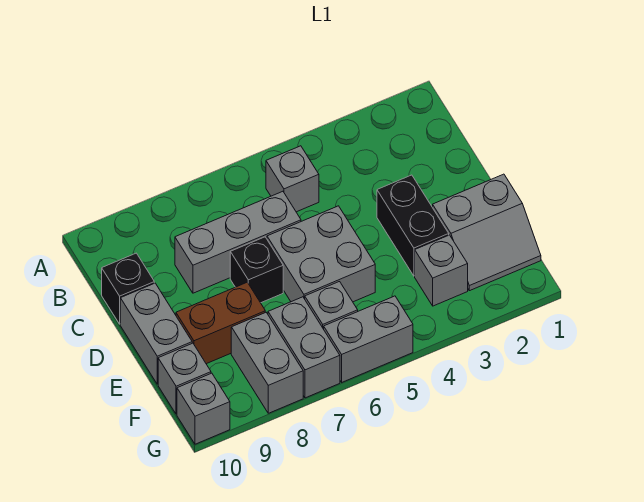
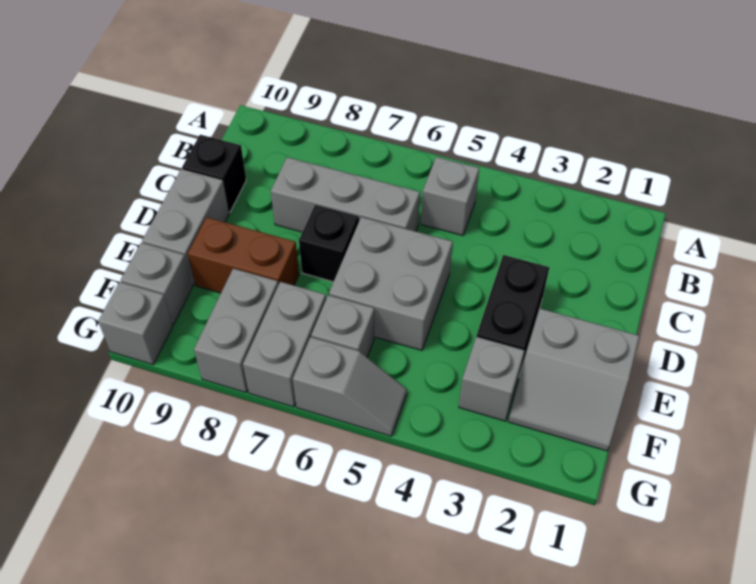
grey 1x2 brick [324,296,413,382] -> grey 1x2 slope [293,337,407,436]

